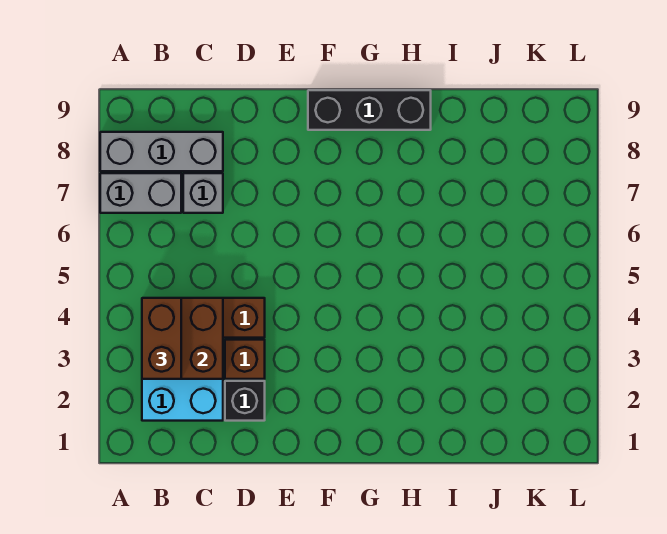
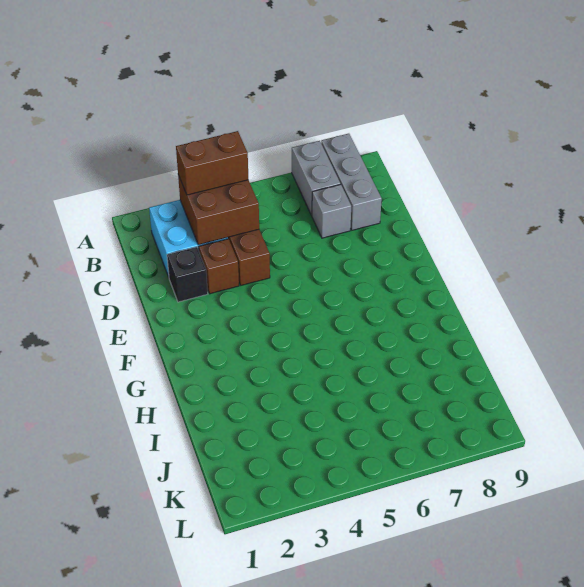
black 1x3 brick [308,90,431,130] -> none

